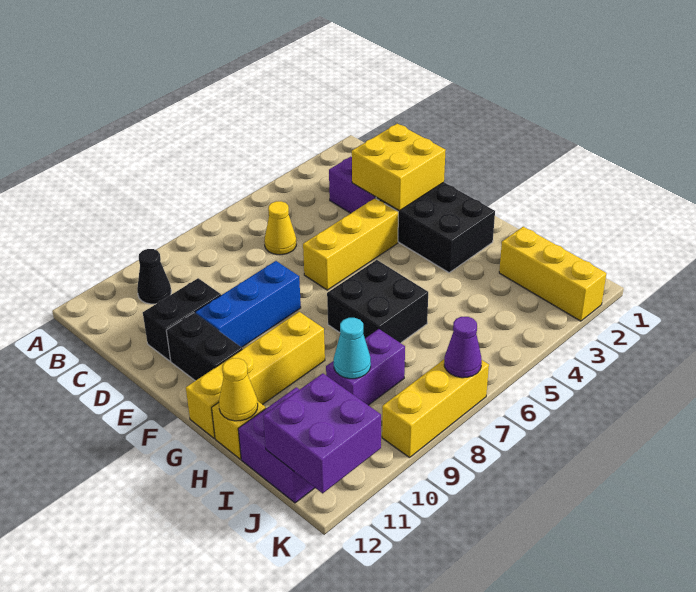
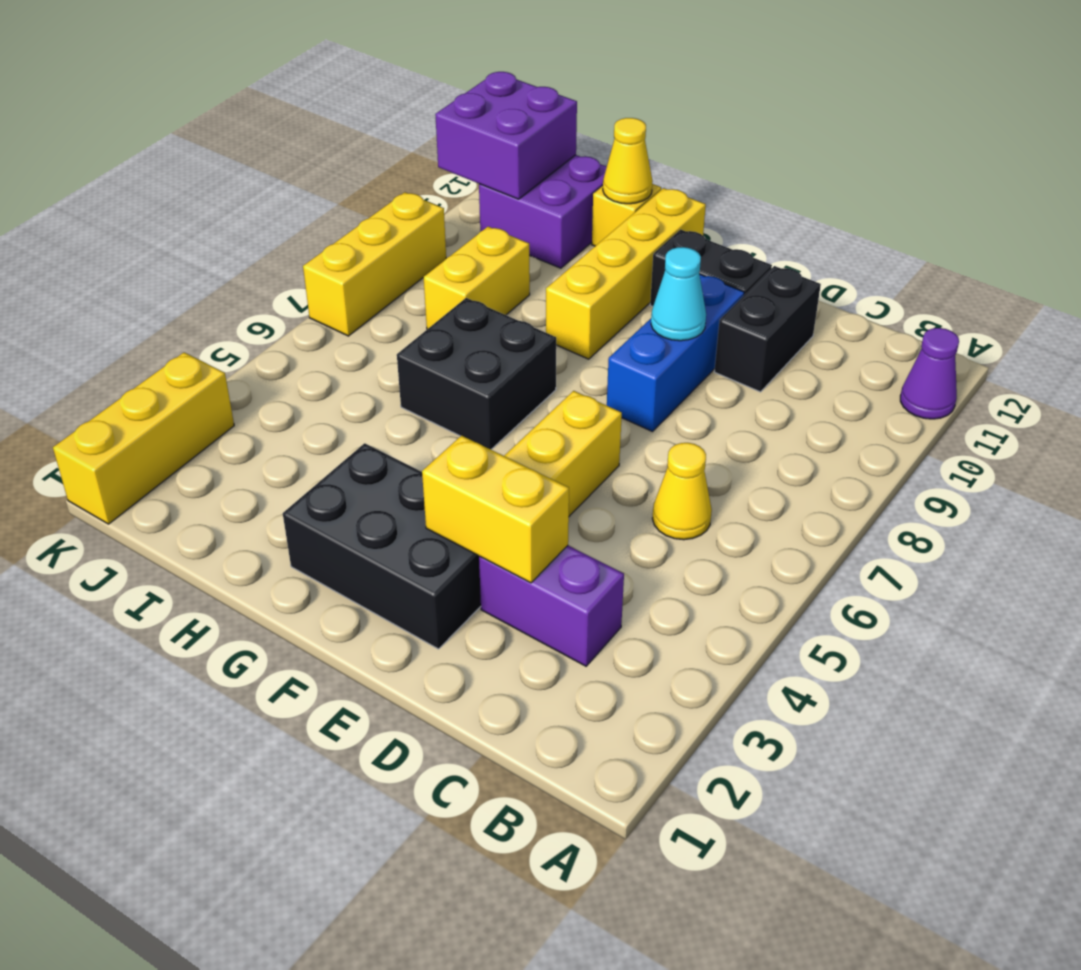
black 1x1 cone [137,249,171,304] -> none
yellow 2x2 brick [352,124,446,211] -> yellow 1x2 brick [422,436,569,583]
yellow 1x3 brick [499,227,606,321] -> yellow 1x3 brick turned to [53,352,234,524]
purple 1x2 brick [326,329,405,405] -> yellow 1x2 brick [423,227,530,329]
cyan 1x1 cone [334,318,371,379] -> cyan 1x1 cone moved to [651,247,706,341]
purple 1x1 cone [444,317,482,378] -> purple 1x1 cone moved to [900,328,959,419]

